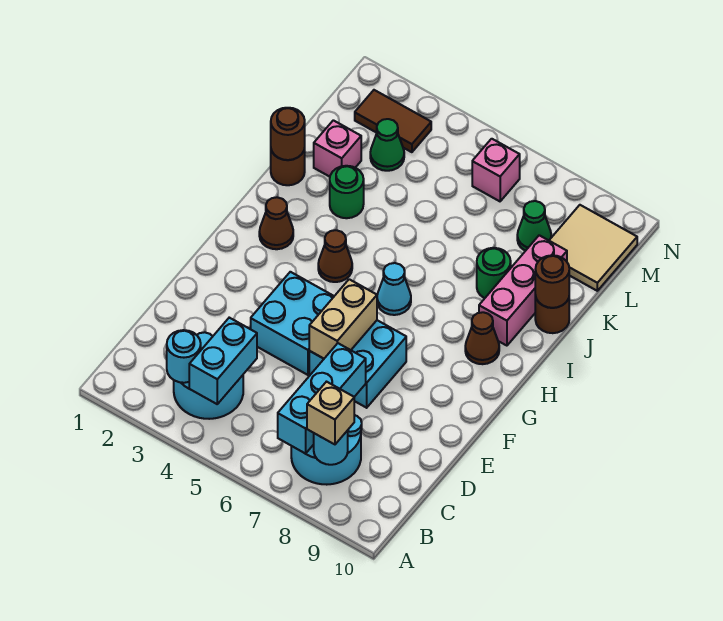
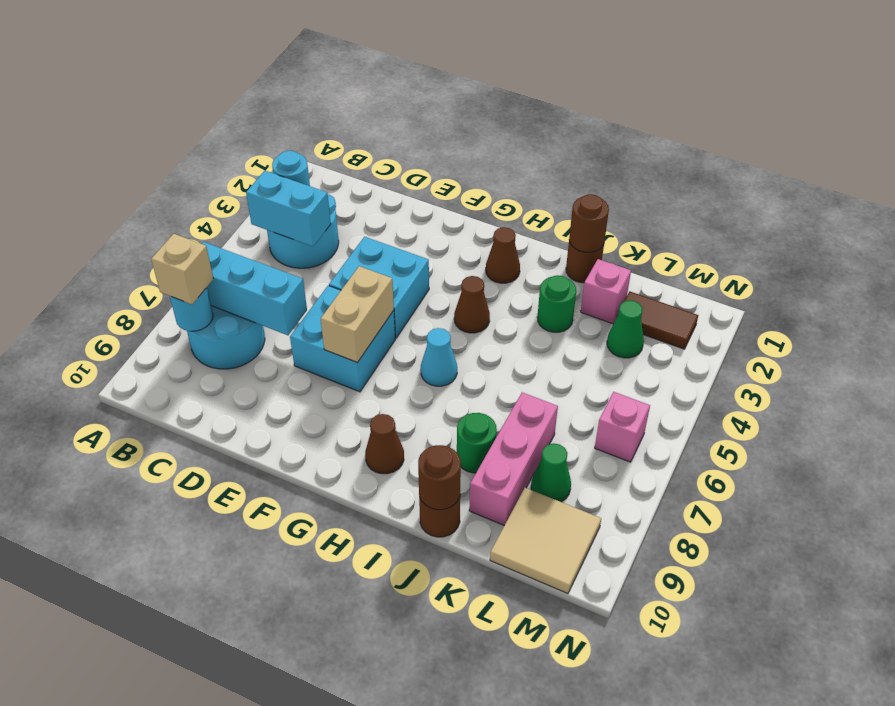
tan 1x2 brick [309,279,377,359] -> tan 1x2 brick turned to [321,266,394,363]
pink 1x3 brick [479,235,567,346] -> pink 1x3 brick turned to [469,392,558,526]
brown 1x2 tile [355,90,431,152] -> brown 1x2 tile turned to [616,291,698,349]

